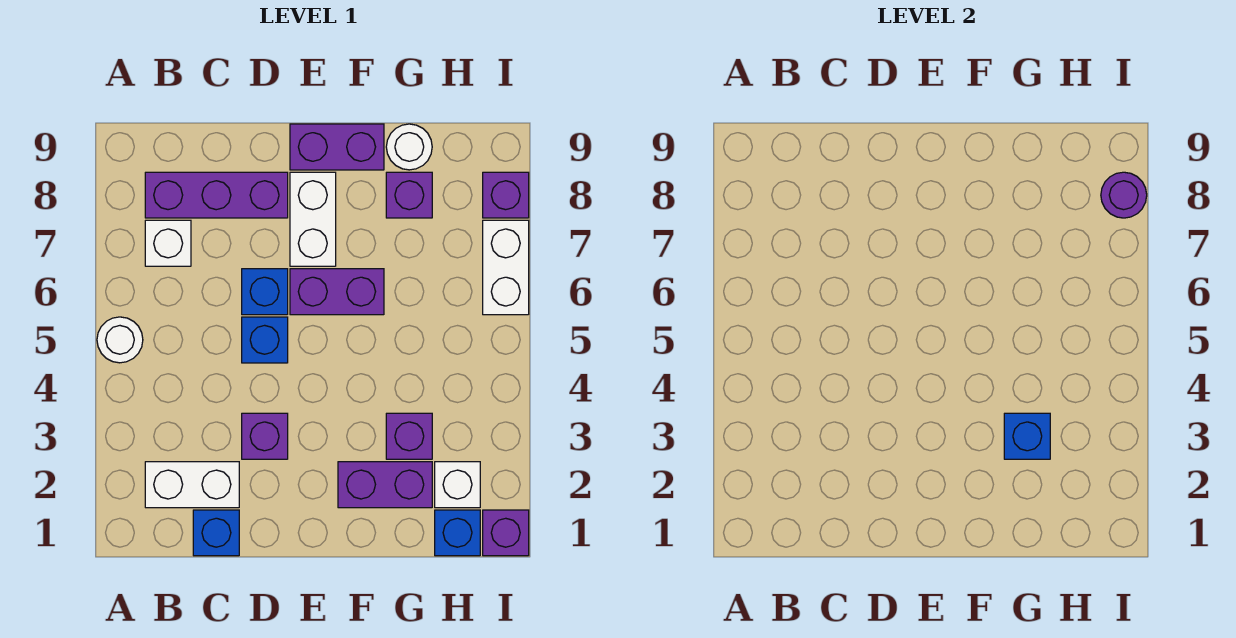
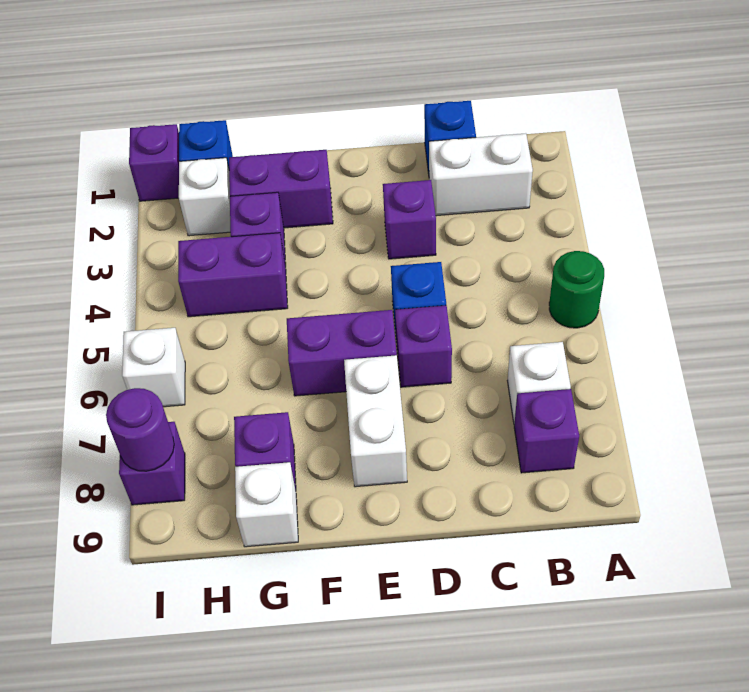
white 1x1 round brick [97,317,143,363] -> green 1x1 round brick [549,251,604,328]
purple 1x3 brick [145,172,288,218] -> purple 1x1 brick [514,389,579,473]
blue 1x1 brick [242,269,288,315] -> purple 1x1 brick [395,305,452,387]
purple 1x2 brick [290,124,384,170] -> purple 1x2 brick moved to [178,233,288,317]
blue 1x1 brick [1004,413,1050,459] -> none
white 1x1 round brick [386,124,432,170] -> white 1x1 brick [235,462,298,547]
white 1x2 brick [483,220,529,315] -> white 1x1 brick [122,328,185,407]

